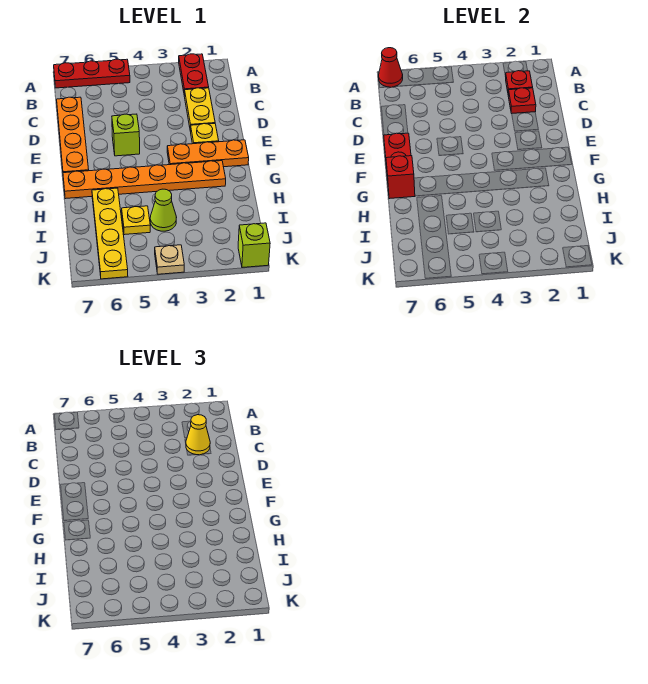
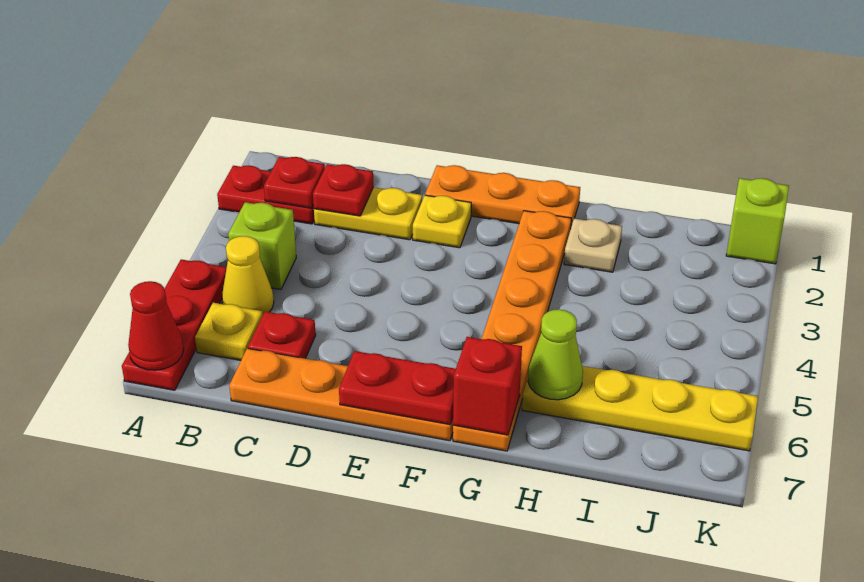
yellow 1x1 cone [186,415,210,455] -> yellow 1x1 cone moved to [222,236,274,314]
none -> red 1x1 plate [248,312,316,359]
lime 1x1 brick [112,114,140,156] -> lime 1x1 brick moved to [228,202,296,289]
orange 1x3 plate [167,140,249,167] -> orange 1x3 plate turned to [425,165,580,227]
lime 1x1 cone [150,189,177,231] -> lime 1x1 cone moved to [528,309,583,400]
yellow 1x1 plate [122,206,150,235] -> yellow 1x1 plate moved to [195,303,263,360]
tan 1x1 plate [155,245,184,274] -> tan 1x1 plate moved to [564,218,622,272]

